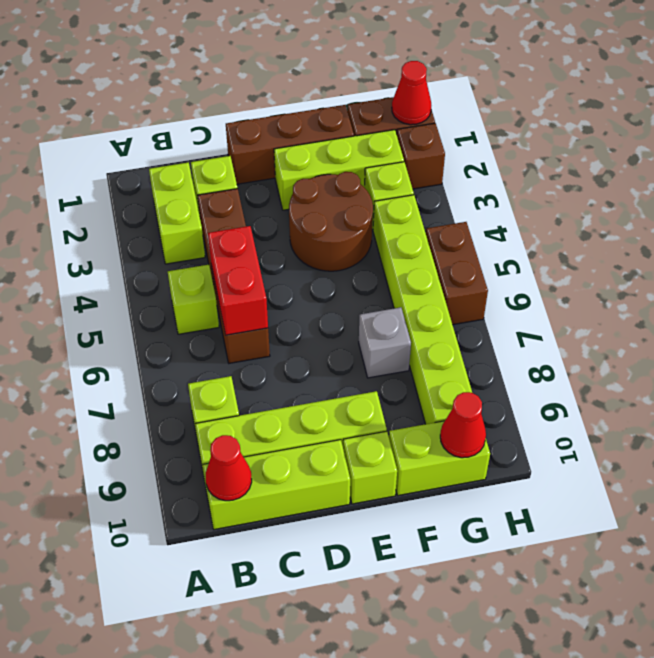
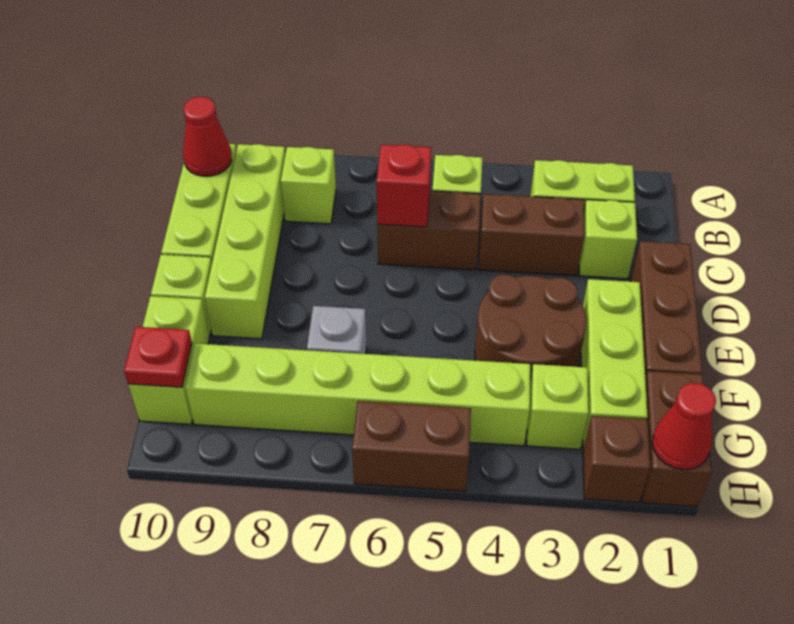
red 1x2 brick [208,226,268,335] -> red 1x1 brick [377,145,431,227]
red 1x1 cone [440,392,486,458] -> red 1x1 plate [124,327,192,387]

